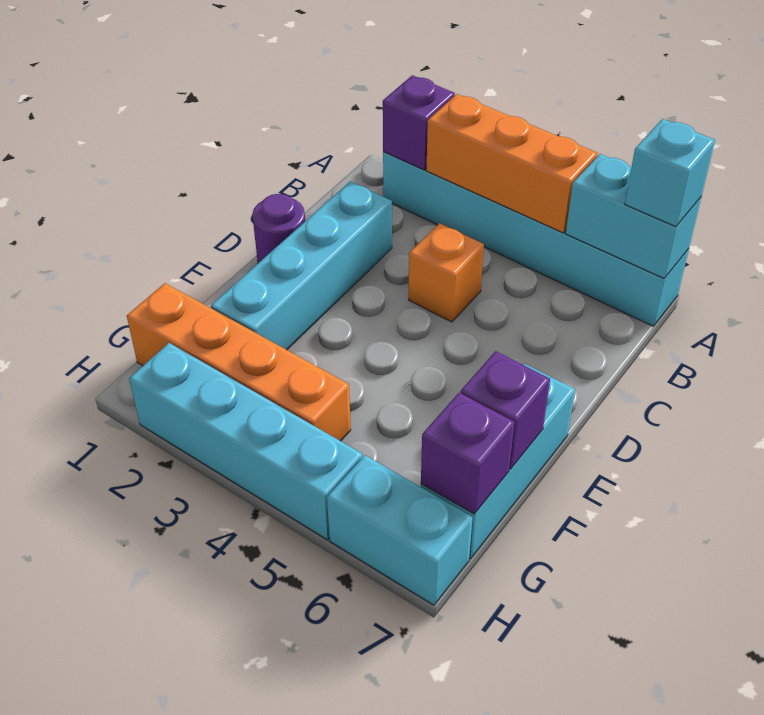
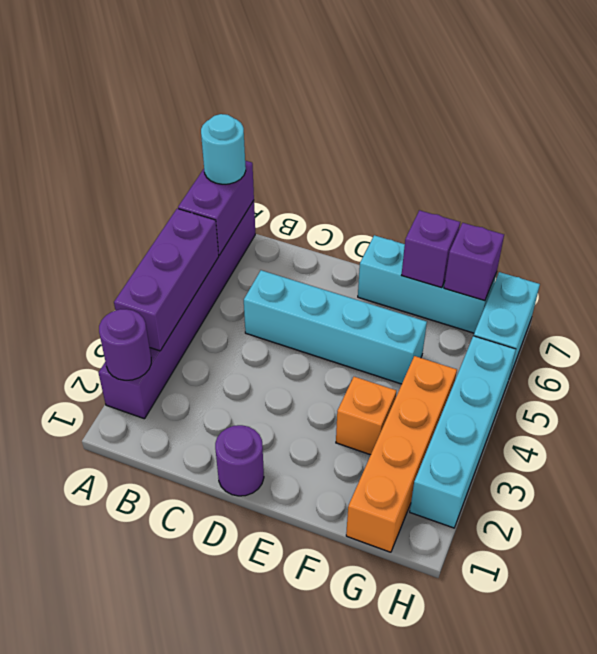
cyan 1x6 brick [383,152,689,326] -> purple 1x6 brick [99,201,255,419]
purple 1x1 brick [383,75,455,170] -> purple 1x1 round brick [99,309,151,380]
orange 1x3 brick [426,94,597,233] -> purple 1x3 brick [114,209,219,351]
cyan 1x2 brick [566,154,701,278] -> purple 1x2 brick [178,161,254,255]
cyan 1x1 brick [625,119,715,227] -> cyan 1x1 round brick [201,114,246,184]
cyan 1x4 brick [211,181,392,350] -> cyan 1x4 brick moved to [244,270,427,384]
orange 1x1 brick [409,223,484,322] -> orange 1x1 brick moved to [336,377,396,455]

